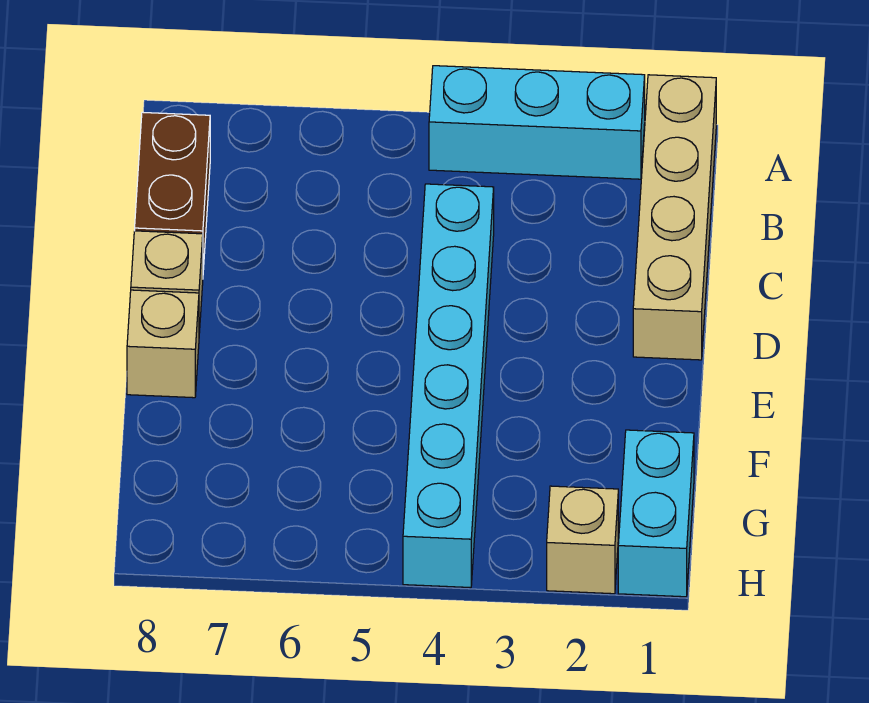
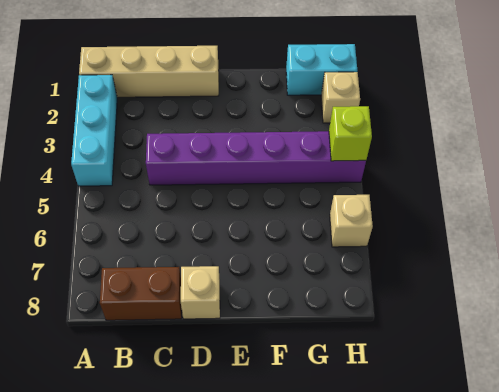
cyan 1x6 brick [403,184,494,588] -> purple 1x6 brick [146,131,366,185]
tan 1x1 brick [127,290,199,398] -> tan 1x1 brick moved to [330,195,373,247]
none -> lime 1x1 brick [329,106,372,161]

